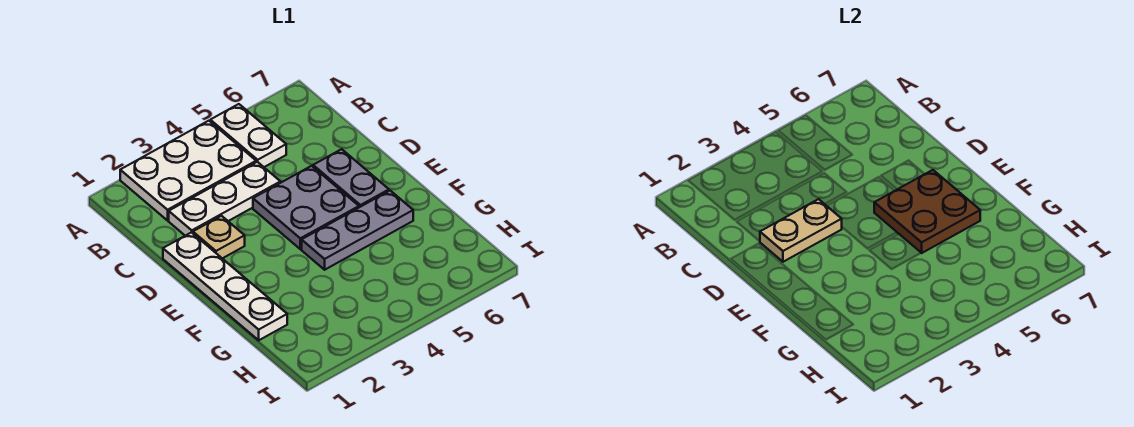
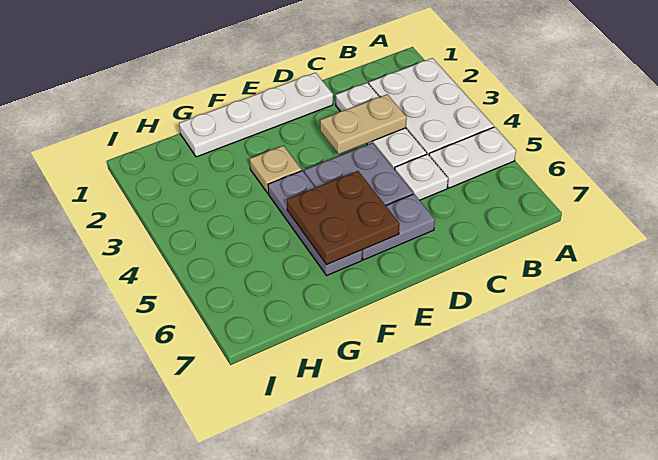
none -> white 1x1 plate [395,154,448,200]
tan 1x1 plate [193,216,245,258] -> tan 1x1 plate moved to [250,146,302,193]
tan 1x2 plate [760,199,842,262] -> tan 1x2 plate turned to [320,94,407,154]

